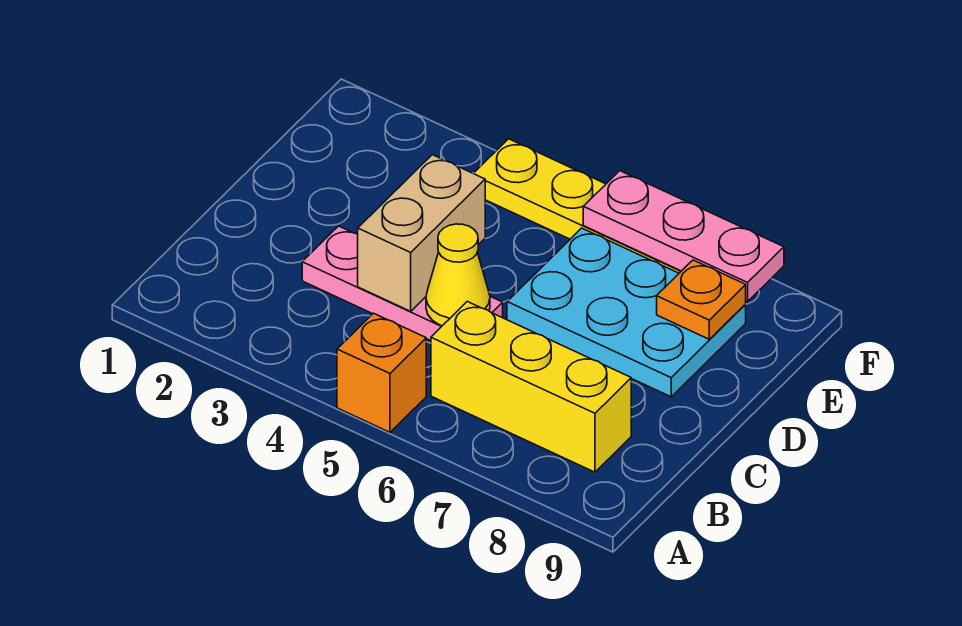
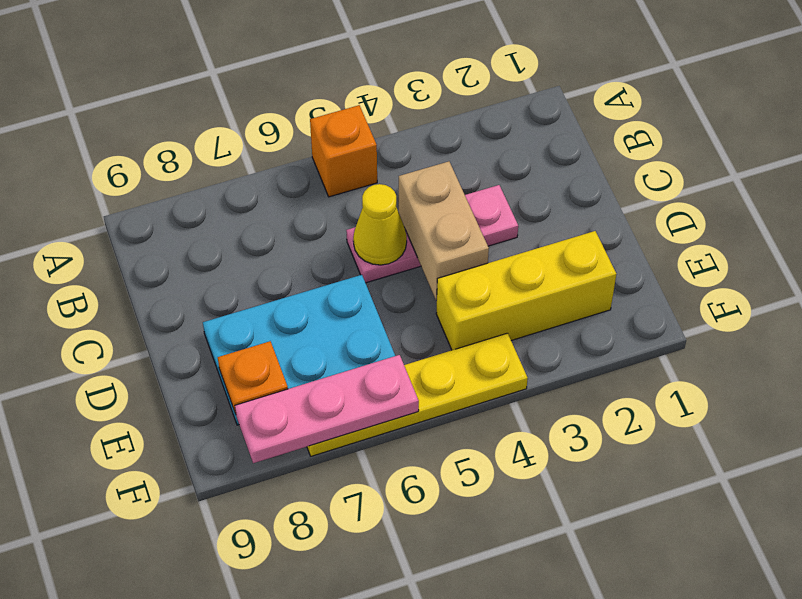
yellow 1x3 brick [431,302,631,472] -> yellow 1x3 brick moved to [436,231,616,350]

